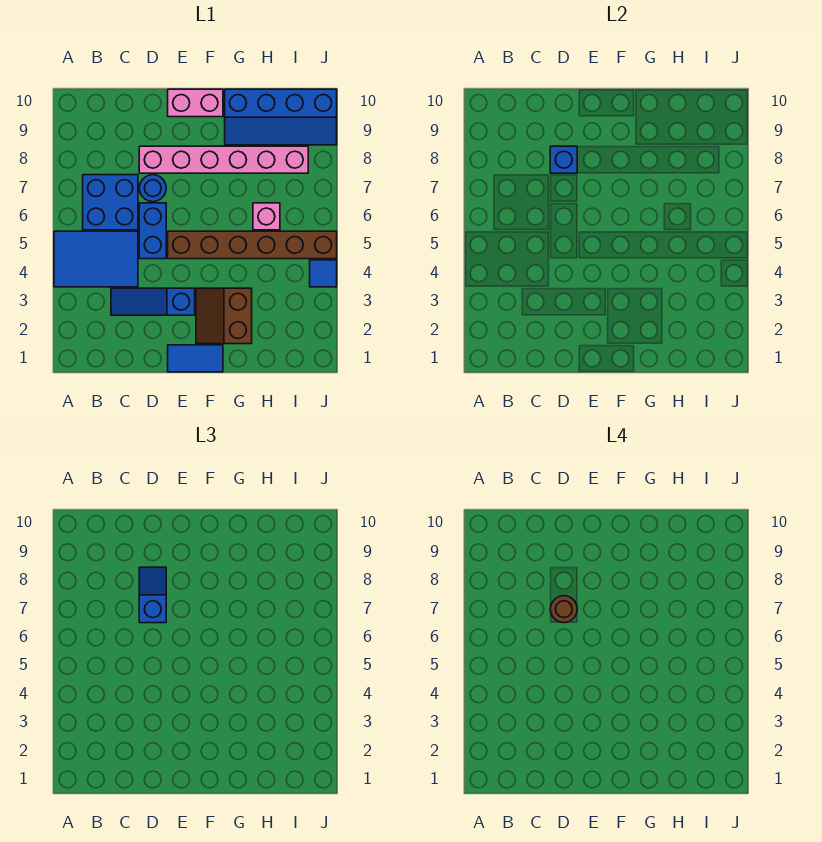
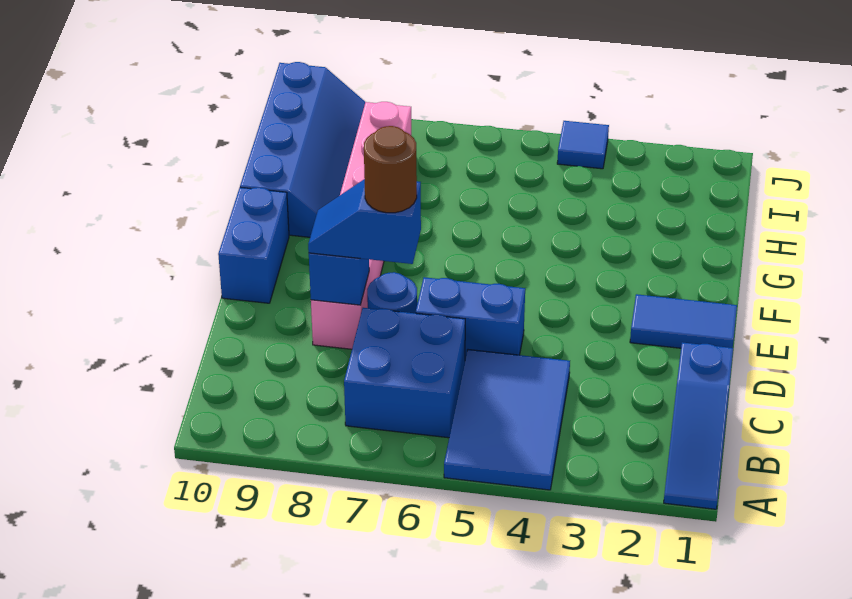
blue 1x3 slope [111,288,195,315] -> blue 1x3 slope moved to [664,342,733,509]
blue 1x2 tile [168,345,223,372] -> blue 1x2 tile turned to [630,294,737,348]
brown 1x6 brick [168,231,337,259] -> none
pink 1x2 brick [168,89,223,117] -> blue 1x2 brick [218,187,289,303]
brown 2x2 slope [196,288,252,344] -> none
pink 1x1 brick [253,203,280,230] -> none

